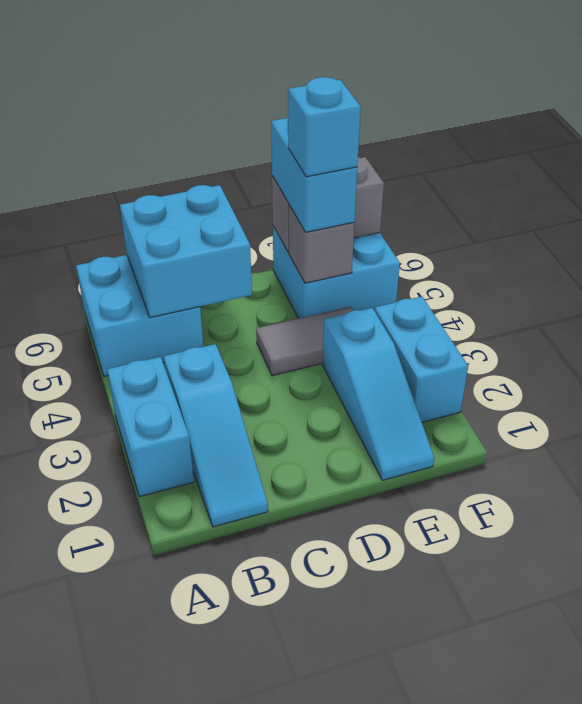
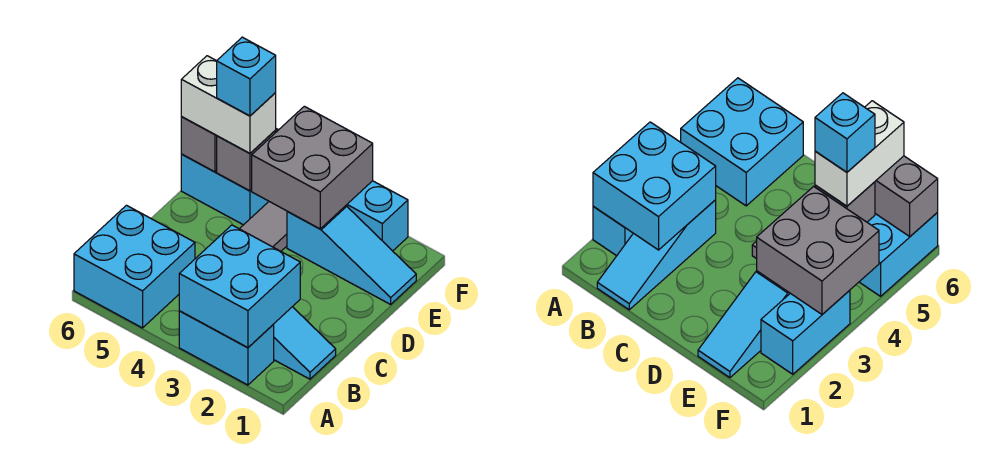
cyan 2x2 brick [120,185,252,318] -> cyan 2x2 brick moved to [179,225,300,348]
none -> grey 2x2 brick [252,106,373,229]
cyan 1x2 brick [271,118,357,232] -> white 1x2 brick [181,56,276,153]

